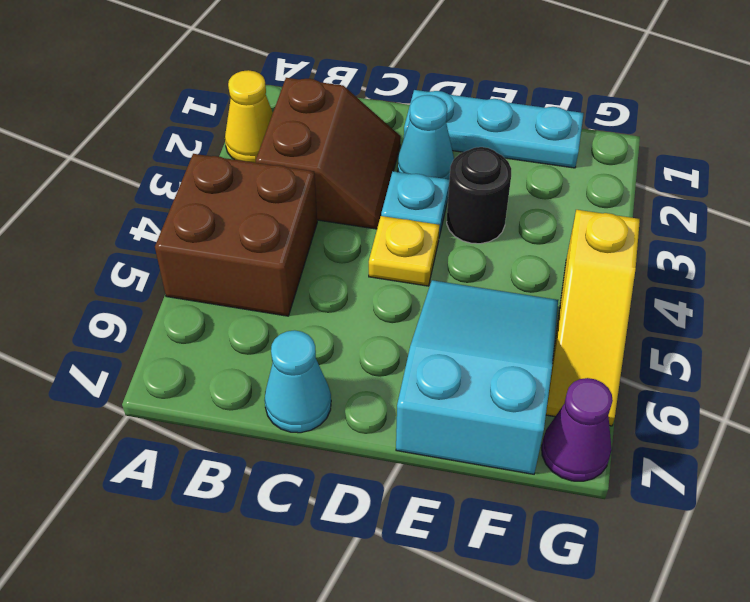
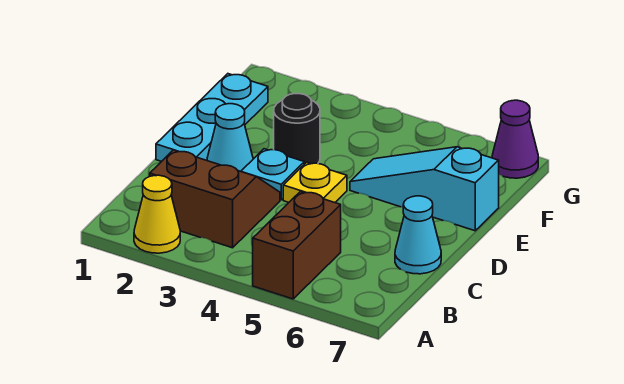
brown 2x2 brick [155,154,317,316] -> brown 1x2 brick [253,192,341,299]
cyan 2x3 slope [396,280,558,474] -> cyan 1x3 slope [350,147,499,231]
yellow 1x3 slope [546,210,640,426] -> none

